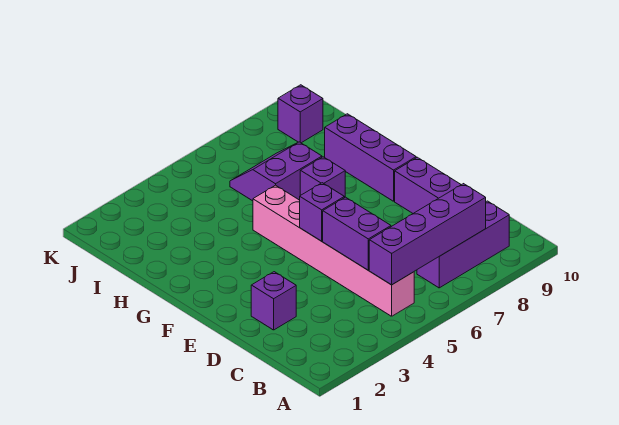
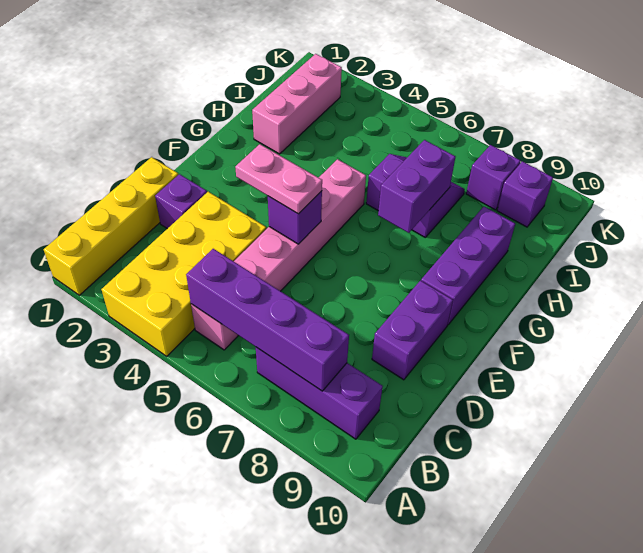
none -> yellow 1x4 brick [44,157,178,295]
none -> yellow 2x4 brick [101,192,266,356]
purple 1x2 brick [323,197,391,270] -> purple 1x2 brick moved to [378,140,456,233]
none -> pink 1x2 plate [235,144,322,214]
purple 1x1 brick [300,157,345,198] -> purple 1x1 brick moved to [466,145,521,210]
none -> pink 1x3 brick [252,54,342,154]

